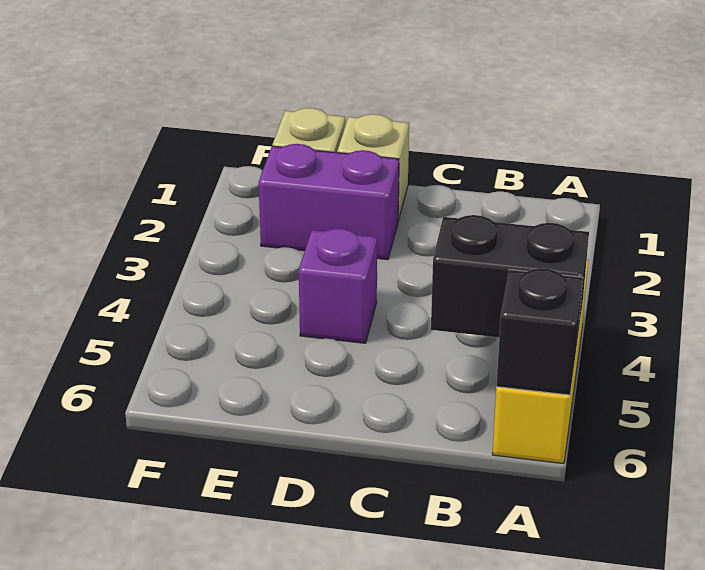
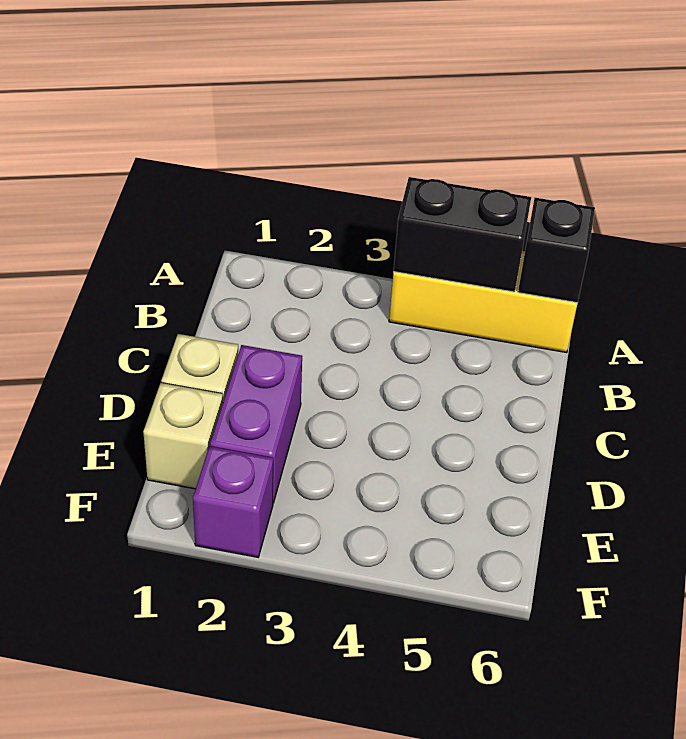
black 1x2 brick [431,215,589,341] -> black 1x2 brick turned to [394,177,531,292]
purple 1x1 brick [299,229,377,343] -> purple 1x1 brick moved to [193,446,273,557]

